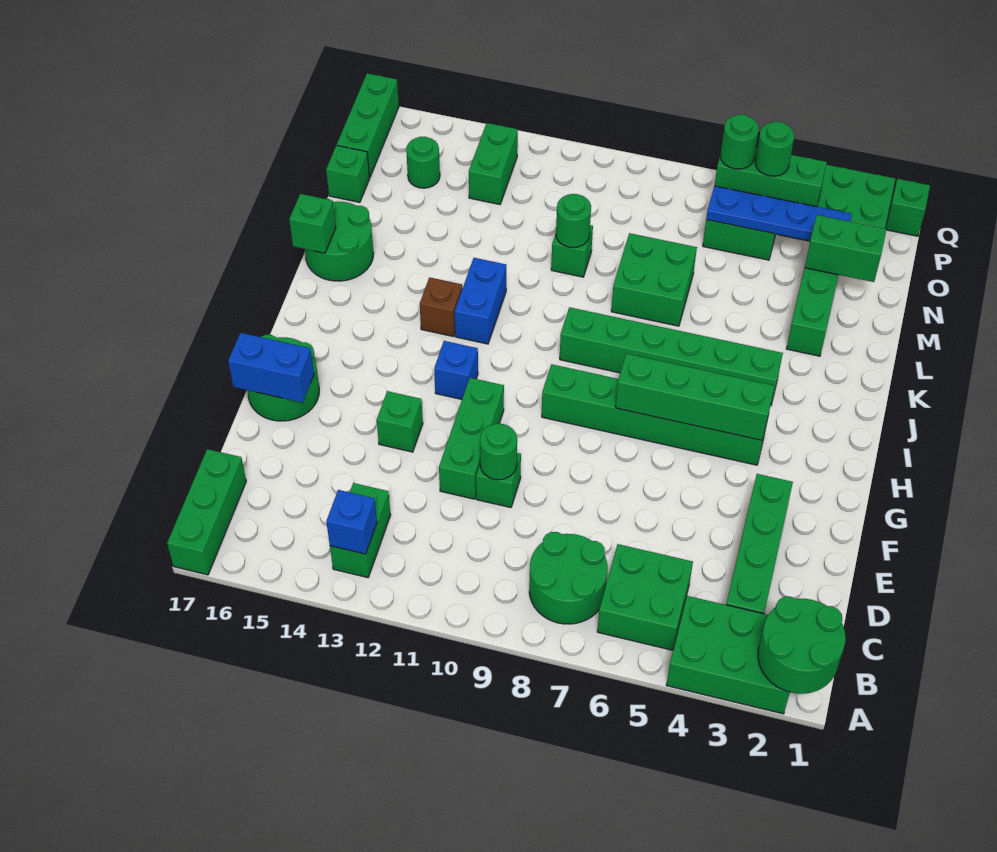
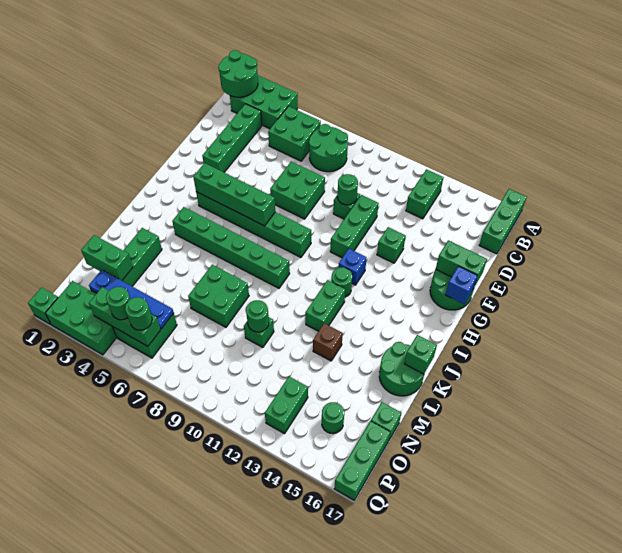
blue 1x1 brick [326,490,377,554] -> blue 1x1 brick moved to [446,266,478,304]
none -> green 2x2 brick [270,161,325,219]
blue 1x2 brick [228,333,314,403] -> green 1x2 brick [436,240,487,287]
none -> green 1x1 round brick [332,267,352,297]
blue 1x2 brick [455,258,507,344] -> green 1x2 brick [305,280,345,331]
brown 1x1 brick [420,277,462,337] -> brown 1x1 brick moved to [313,323,343,361]

